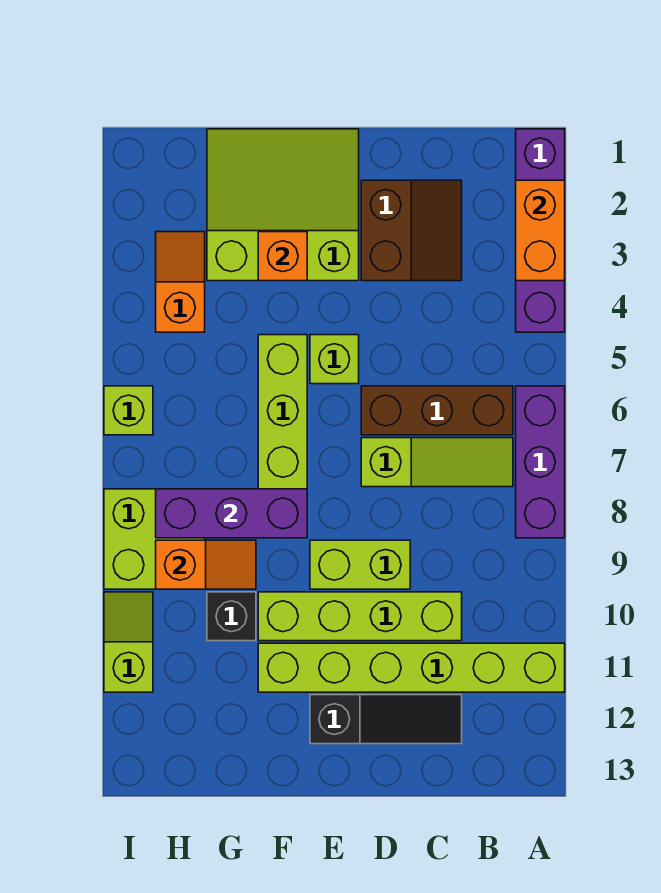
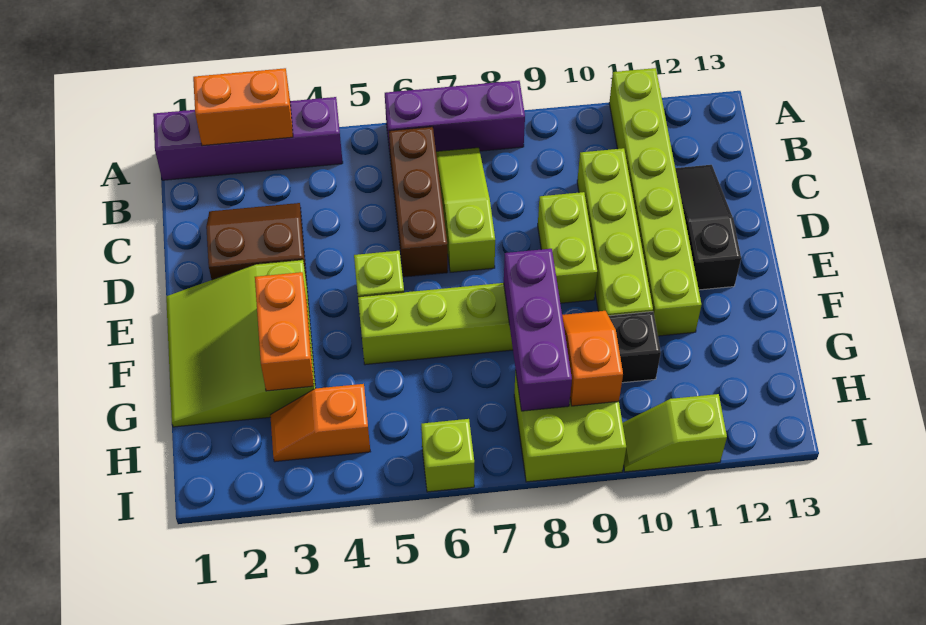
orange 1x1 brick [258,232,307,281] -> orange 1x2 brick [255,272,314,391]

